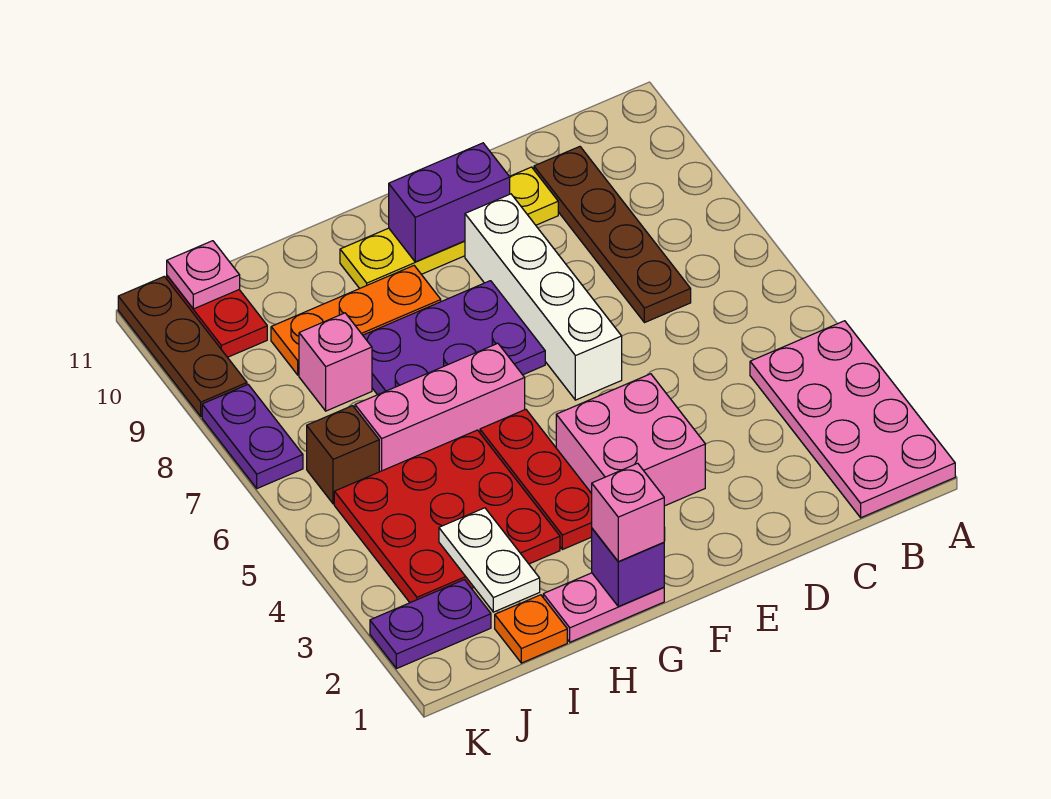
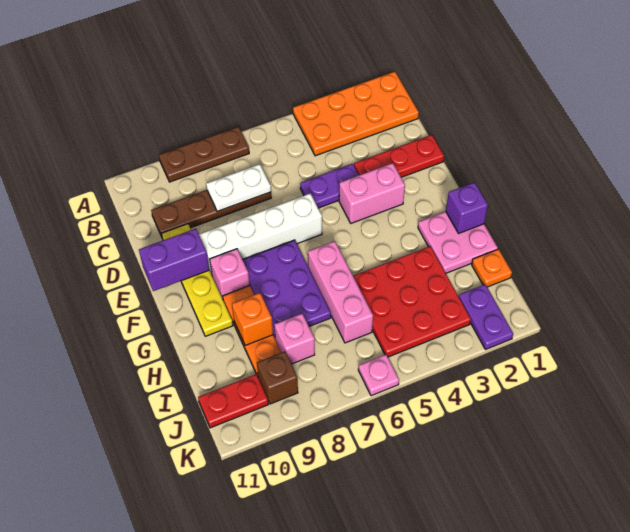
pink 2x4 plate [750,321,955,518] -> orange 2x4 plate [293,72,419,156]
pink 2x2 brick [556,374,705,506] -> pink 1x2 brick [339,163,405,223]
purple 1x2 brick [389,143,510,262] -> purple 1x2 brick turned to [139,229,209,291]
pink 1x2 plate [543,573,664,642] -> pink 2x2 plate [418,212,498,273]
pink 1x1 brick [592,463,664,562] -> pink 1x1 brick moved to [210,249,250,299]
red 1x3 plate [480,409,592,550] -> red 1x3 plate moved to [354,135,444,177]
none -> orange 1x1 brick [232,293,273,345]
white 1x2 plate [439,508,540,612] -> white 1x2 plate moved to [206,164,271,212]
brown 1x1 brick [307,406,379,504] -> brown 1x1 brick moved to [257,352,298,404]
pink 1x1 plate [167,241,240,309] -> pink 1x1 plate moved to [358,355,399,396]
purple 1x2 plate [202,385,303,488] -> purple 1x2 plate moved to [300,164,359,208]
brown 1x3 plate [118,276,247,417] -> brown 1x3 plate moved to [159,127,249,182]

